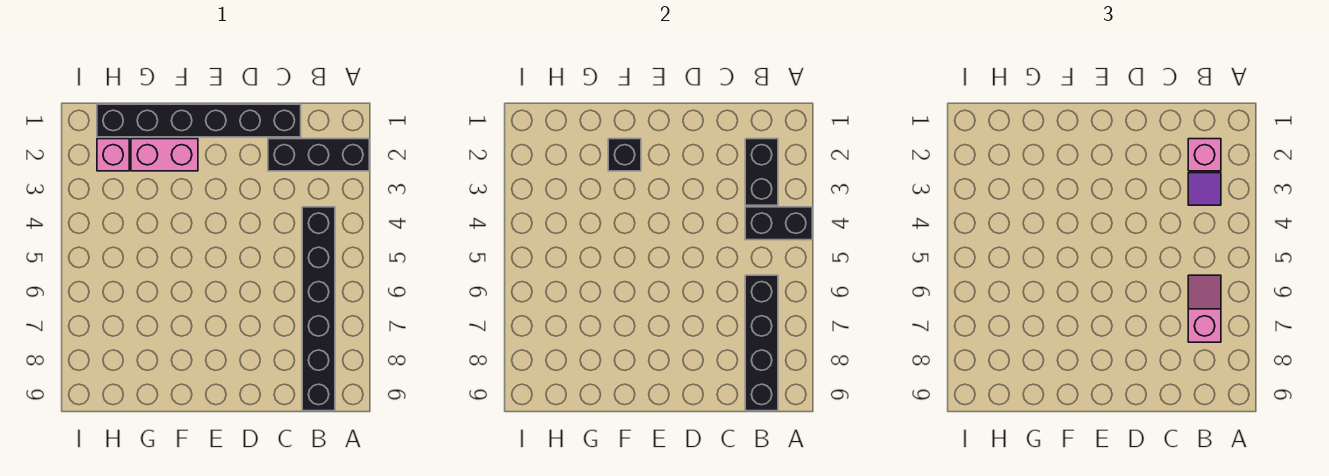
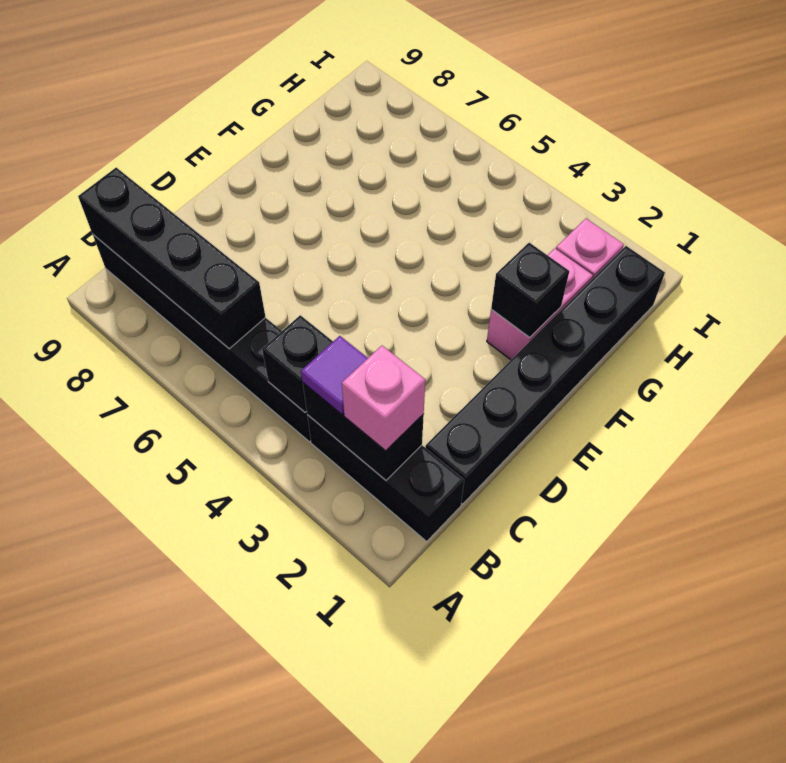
black 1x3 brick [268,139,369,171] -> black 1x3 brick turned to [307,415,464,541]
black 1x2 brick [745,207,812,240] -> black 1x1 brick [262,315,333,412]
pink 1x2 slope [1188,275,1221,342] -> none

